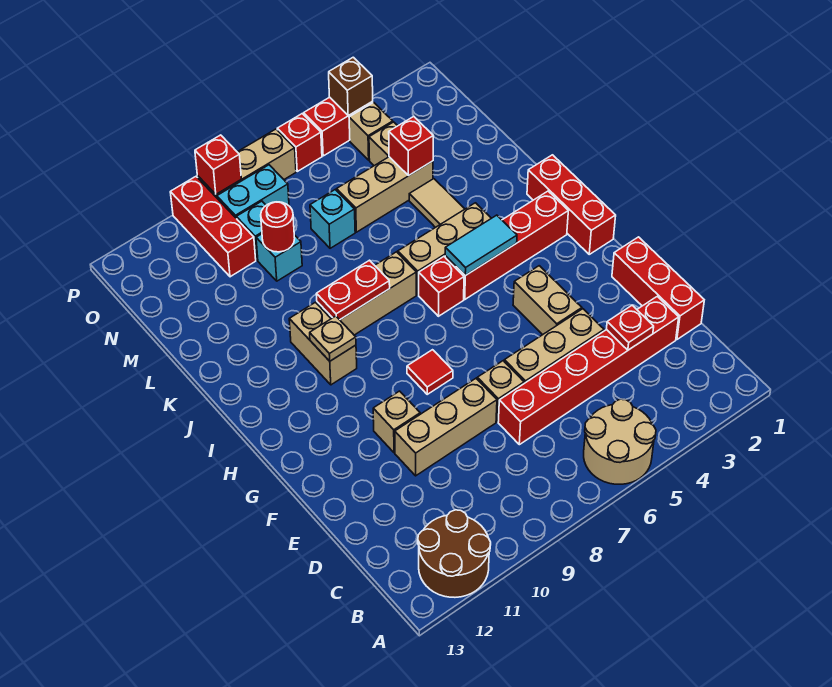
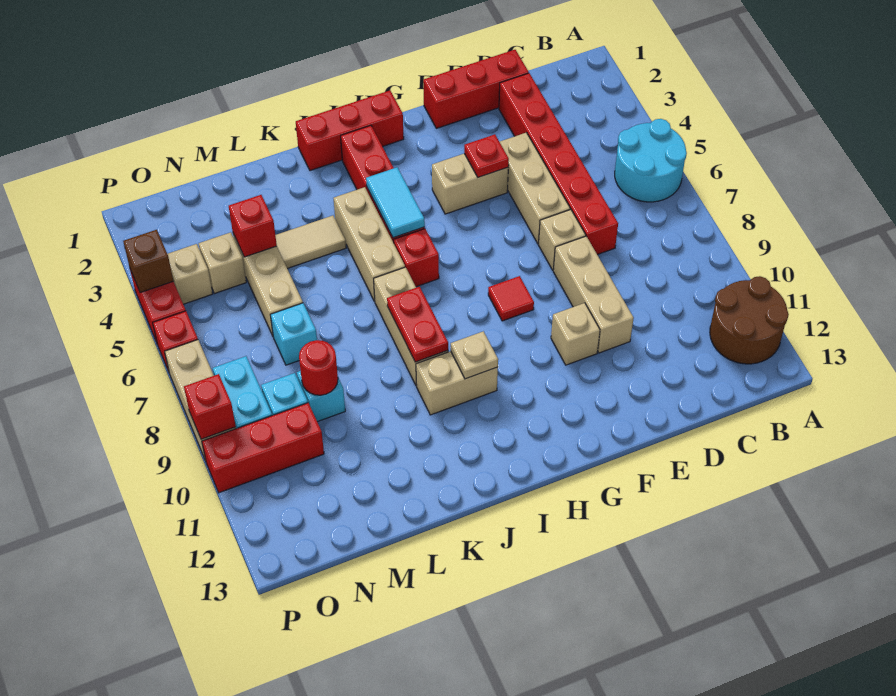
tan 2x2 round brick [584,399,656,484] -> cyan 2x2 round brick [615,119,687,202]
red 1x1 plate [607,305,654,350] -> red 1x1 plate moved to [464,134,509,177]

